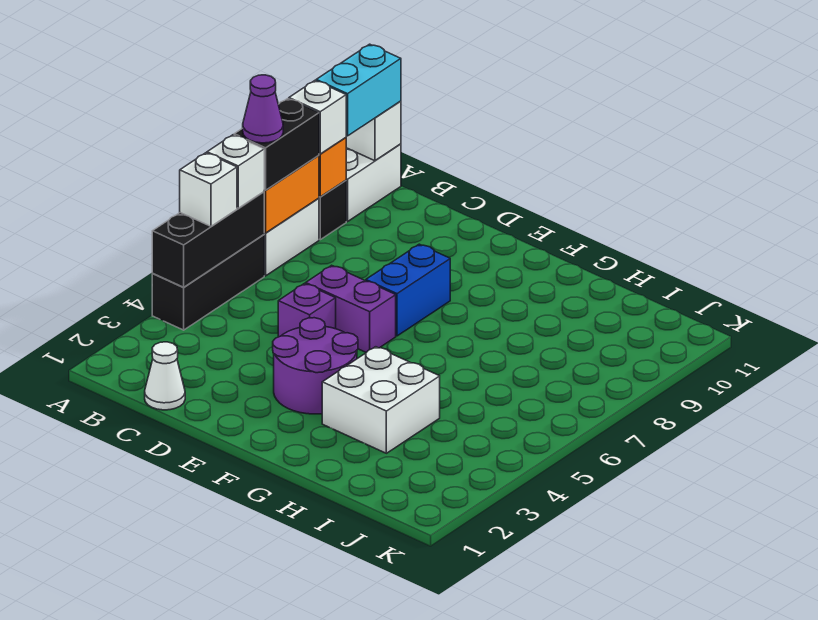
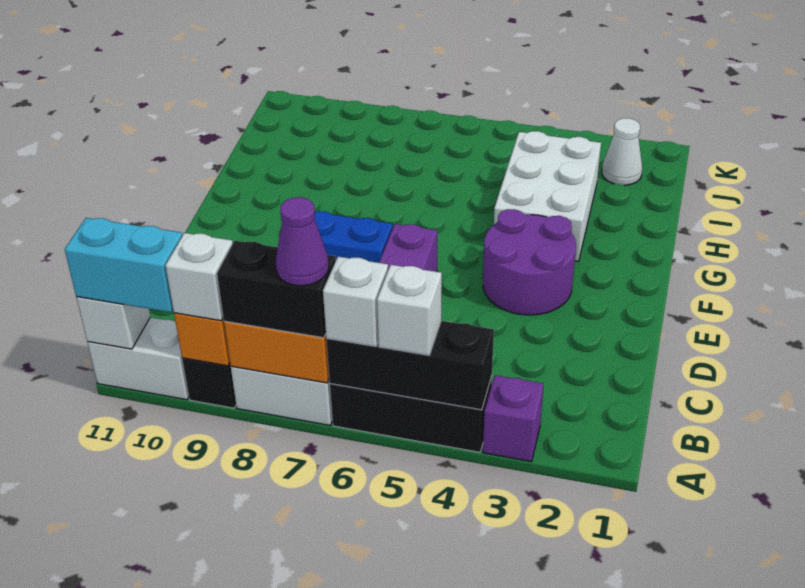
white 1x1 cone [145,342,185,410] -> white 1x1 cone moved to [602,118,642,185]
purple 1x1 brick [278,284,336,337] -> purple 1x1 brick moved to [483,375,544,462]
white 2x2 brick [322,347,440,453] -> white 2x3 brick [494,131,601,261]

